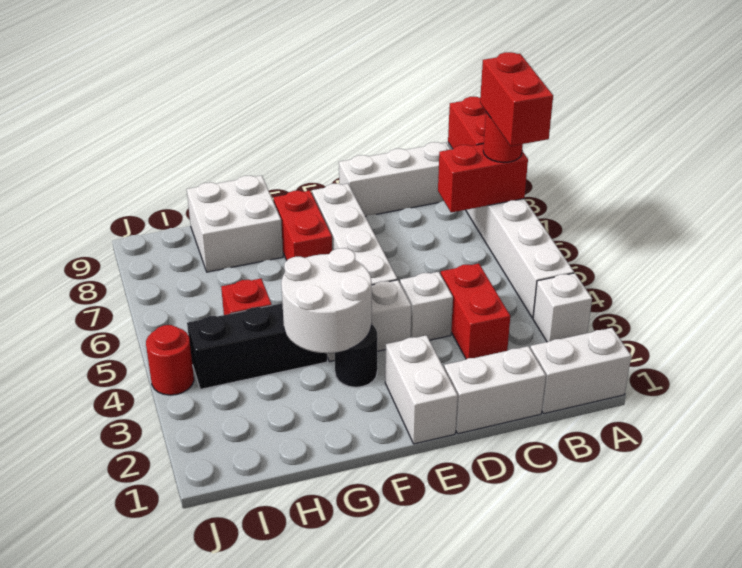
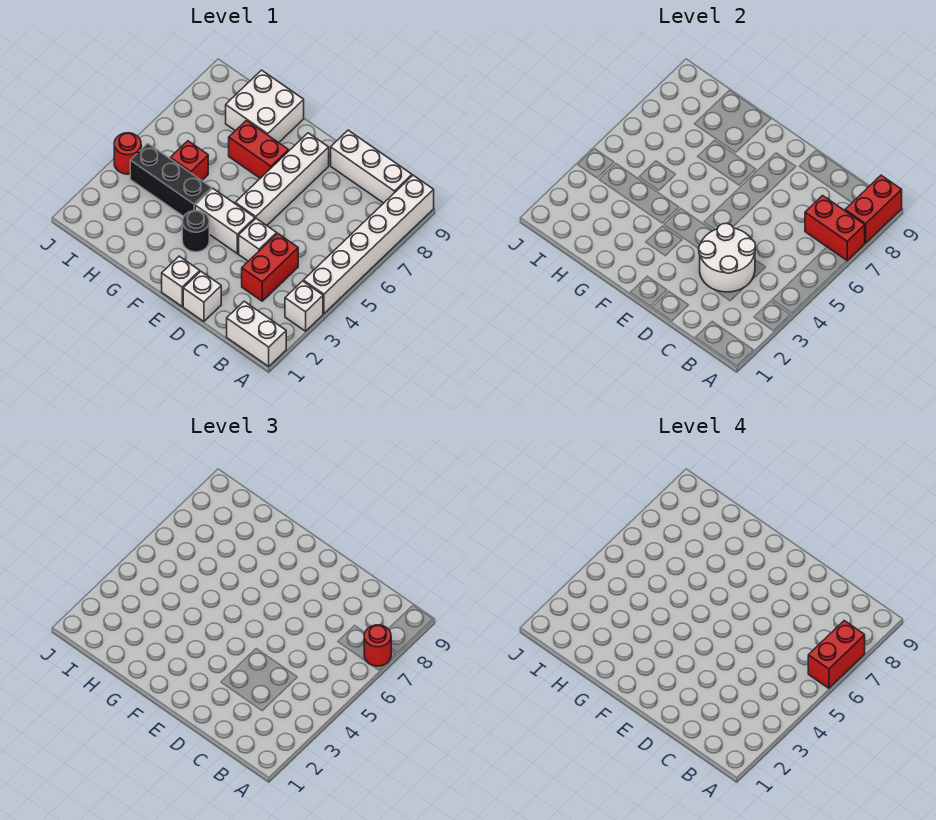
white 1x2 brick [444,346,546,434] -> white 1x1 brick [183,271,221,322]
white 1x2 brick [385,335,458,444] -> white 1x1 brick [162,256,200,306]
white 2x2 round brick [281,248,372,353] -> white 2x2 round brick moved to [698,223,756,292]
red 1x2 brick [273,191,332,260] -> red 1x2 brick turned to [229,120,289,178]

